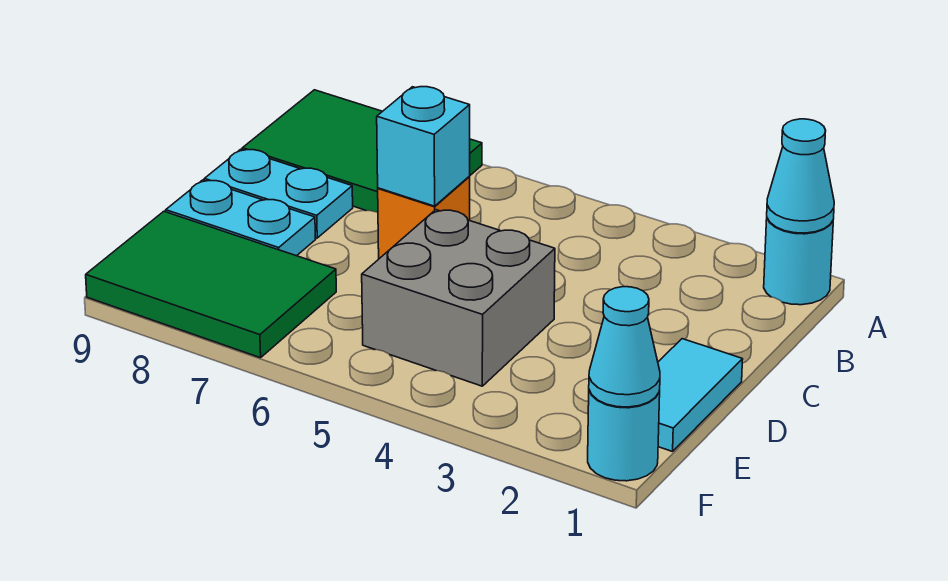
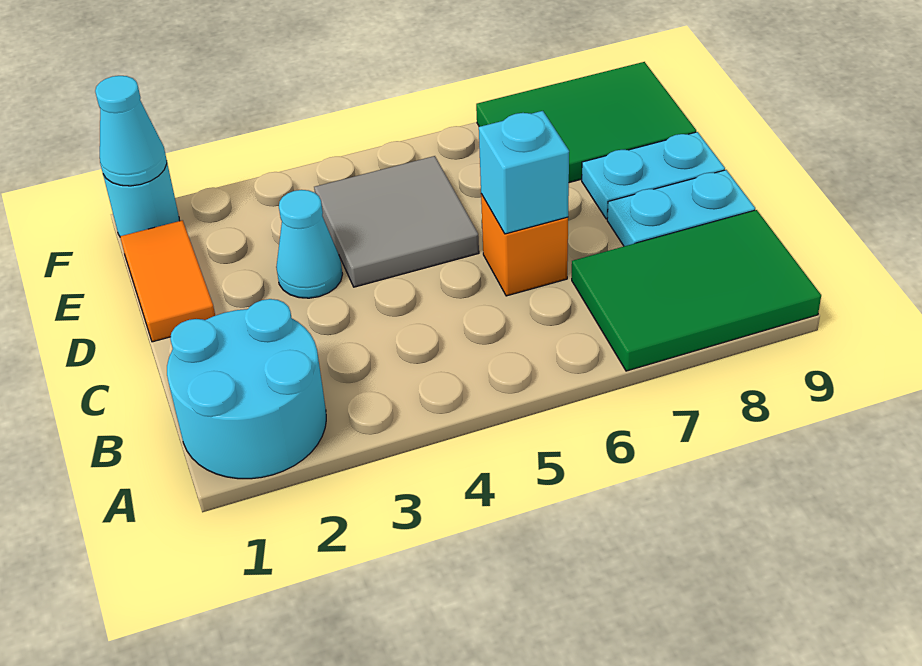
cyan 1x1 round brick [764,218,833,305] -> cyan 2x2 round brick [167,299,326,479]
cyan 1x1 cone [767,119,834,233] -> cyan 1x1 cone moved to [276,190,342,298]
cyan 1x2 tile [658,339,743,452] -> orange 1x2 tile [120,220,215,342]
grey 2x2 brick [362,210,555,386] -> grey 2x2 tile [314,156,479,287]

